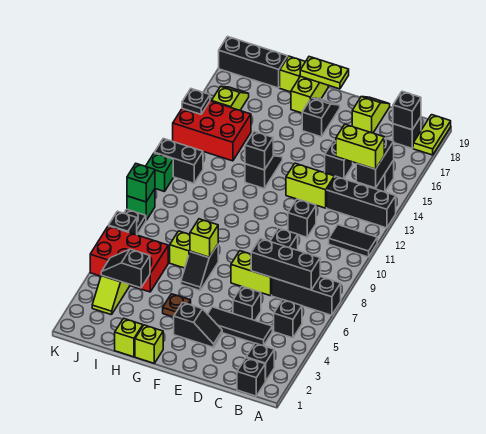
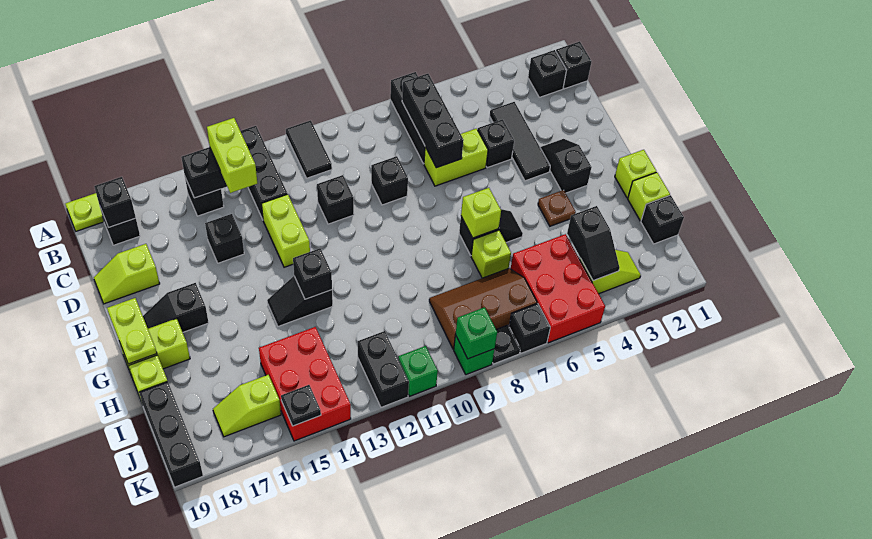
black 1x1 brick [274,299,302,338] -> black 1x1 brick moved to [641,195,684,244]
lime 1x2 brick [231,251,272,296] -> lime 1x2 brick turned to [424,129,488,186]
none -> brown 2x3 slope [429,268,537,349]

